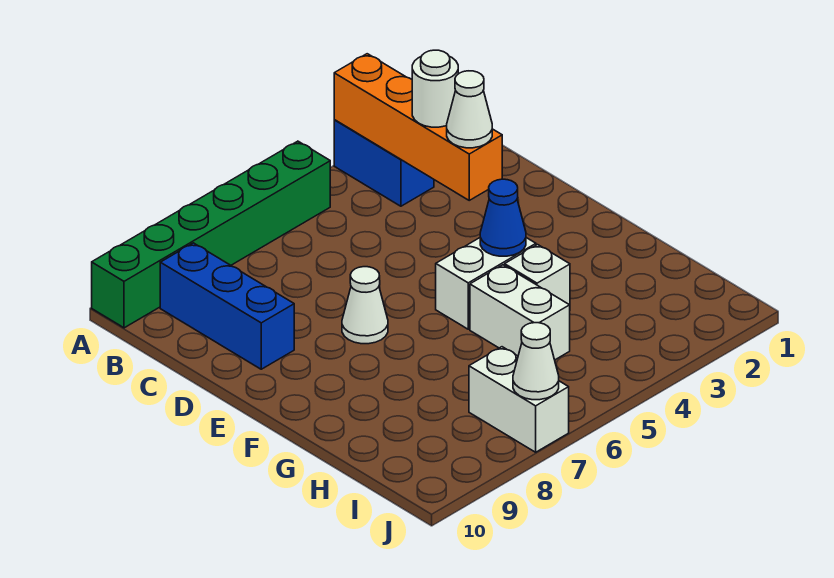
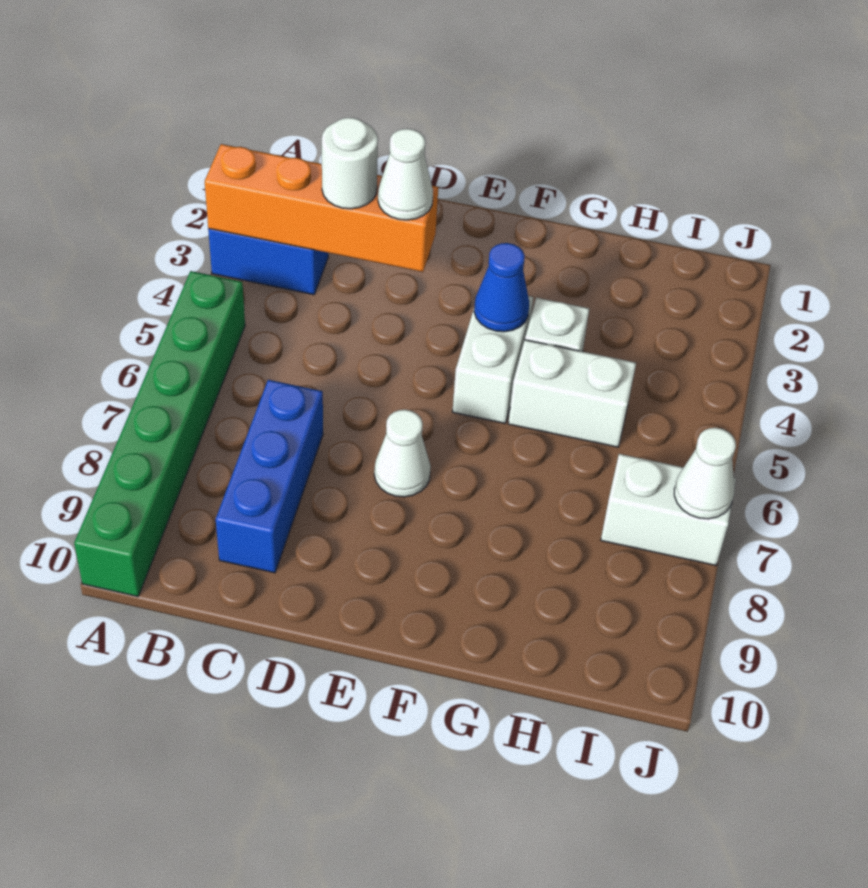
blue 1x3 brick [160,243,294,369] -> blue 1x3 brick turned to [216,380,323,573]

